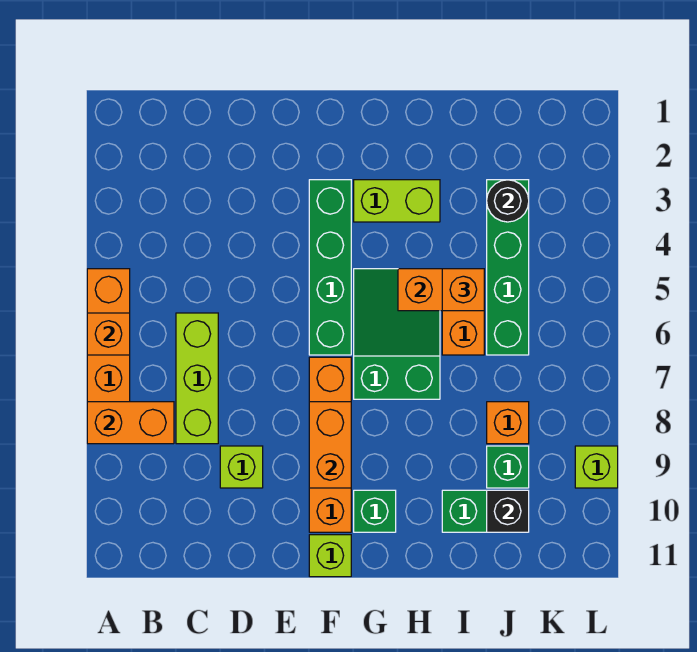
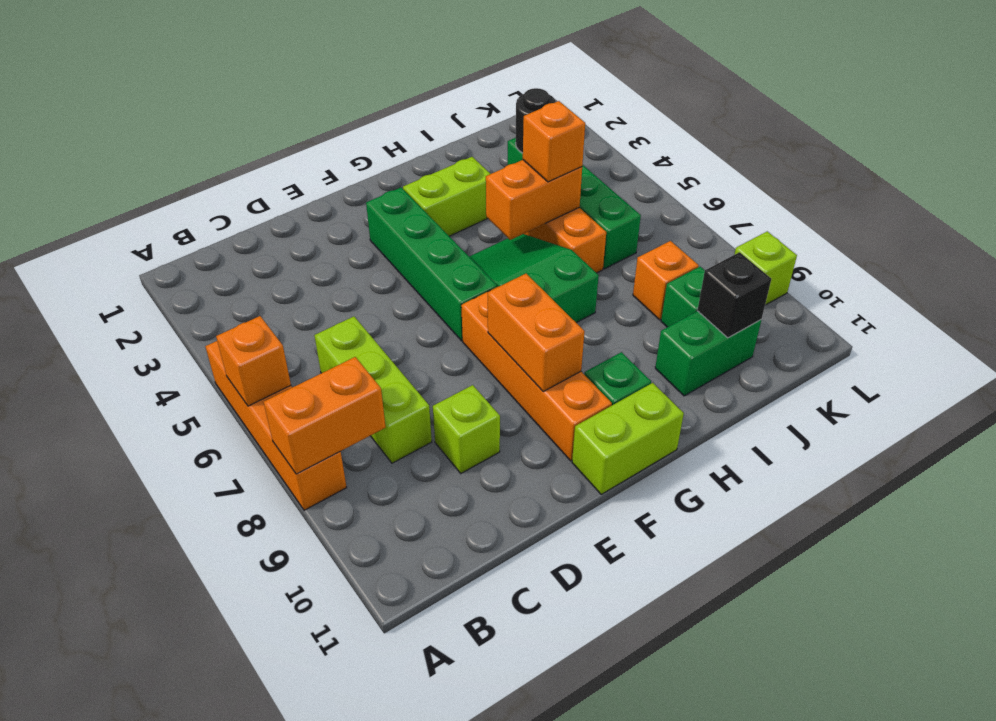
lime 1x1 brick [309,535,351,577] -> lime 1x2 brick [572,383,684,494]

